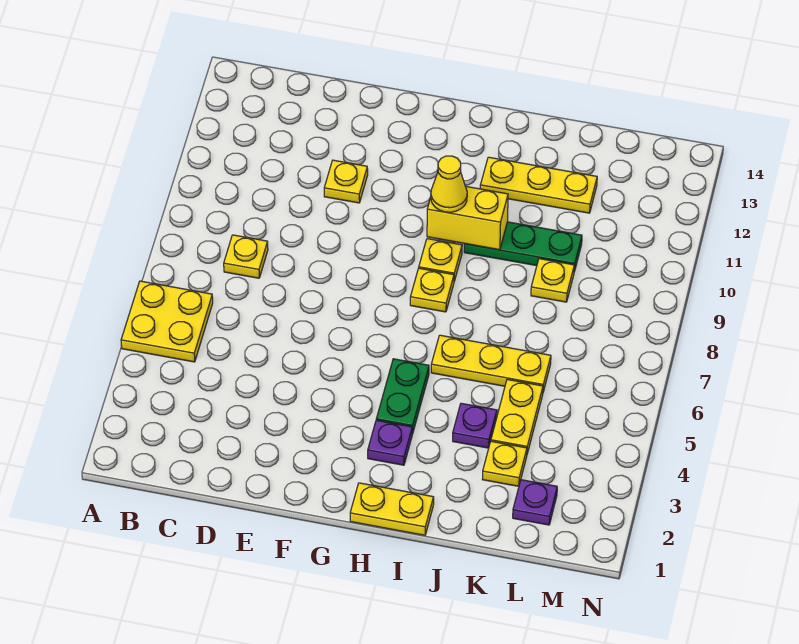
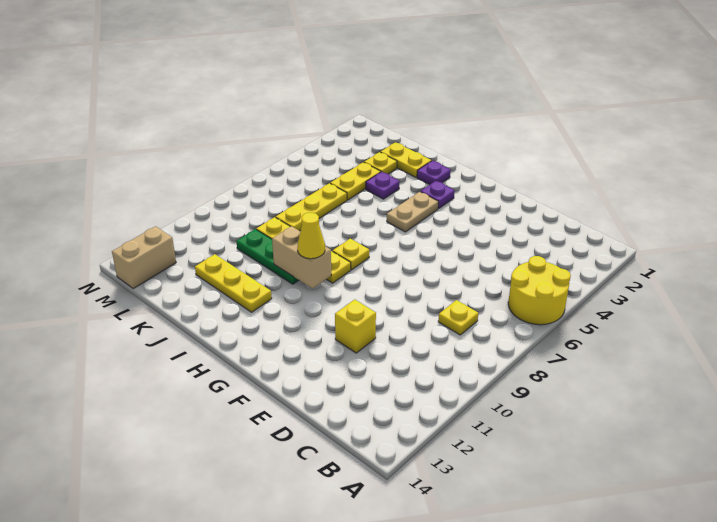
yellow 2x2 plate [121,281,213,362] -> yellow 2x2 round brick [508,256,571,325]
yellow 1x1 plate [324,160,368,203] -> yellow 1x1 brick [335,299,376,353]
yellow 1x2 plate [350,483,434,535] -> yellow 1x2 plate moved to [381,142,431,177]
green 1x2 plate [376,359,429,434] -> tan 1x2 plate [387,192,438,232]
yellow 1x2 brick [427,187,508,250] -> tan 1x2 brick [272,226,331,288]
yellow 1x3 plate [431,335,551,392] -> yellow 1x3 plate turned to [276,183,347,231]
purple 1x1 plate [513,480,557,525] -> purple 1x1 plate moved to [417,161,451,185]
none -> tan 1x2 brick [112,226,176,288]

